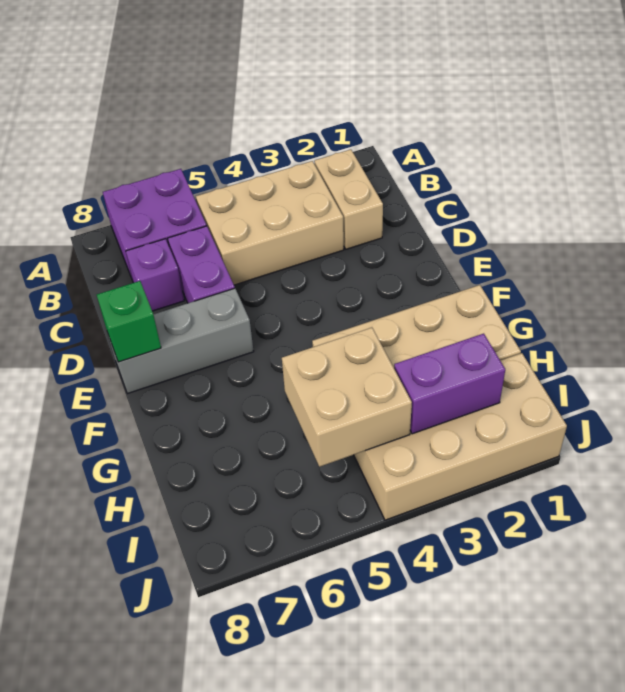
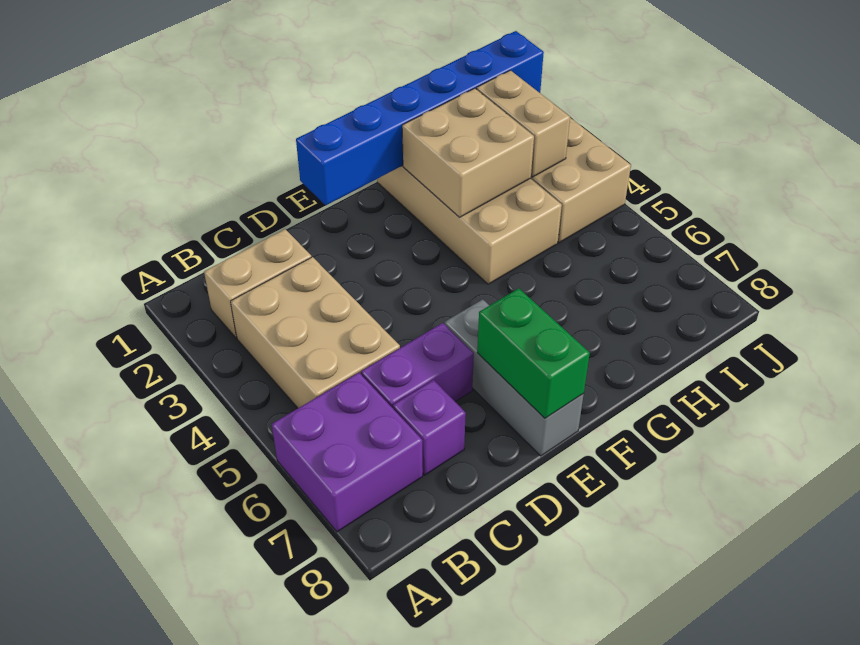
none -> blue 1x6 brick [296,31,544,205]
green 1x1 brick [97,281,161,362] -> green 1x2 brick [477,288,590,418]
tan 2x2 brick [282,327,412,467] -> tan 2x2 brick moved to [402,88,534,217]
purple 1x2 brick [394,334,505,434] -> tan 1x2 brick [476,70,570,177]

